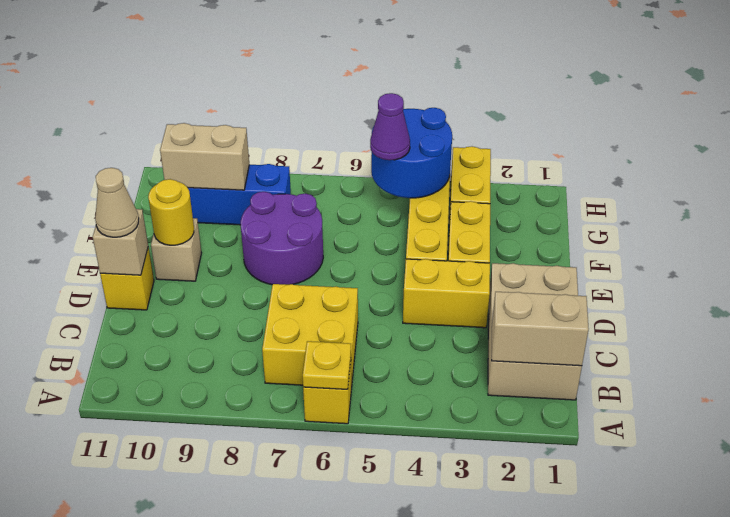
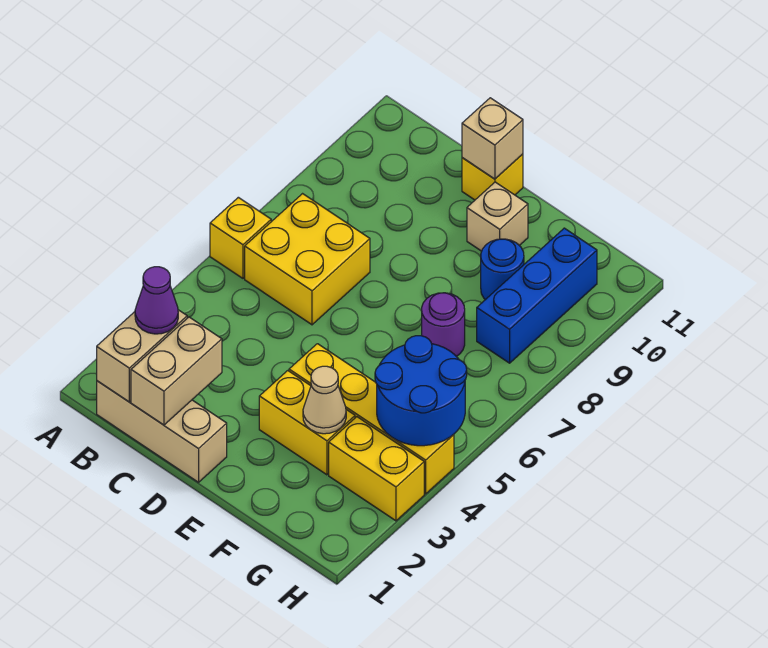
yellow 1x1 plate [303,341,351,389] -> none
tan 2x3 brick [488,263,582,400] -> tan 1x3 brick [97,381,227,482]
yellow 1x2 brick [403,259,490,328] -> none
tan 1x1 cone [95,168,139,237] -> tan 1x1 cone moved to [303,366,346,434]
purple 2x2 round brick [241,192,323,285] -> purple 1x1 round brick [422,293,465,356]
yellow 1x1 round brick [148,179,194,245] -> none
none -> blue 1x1 round brick [481,239,524,300]
purple 1x1 cone [370,93,410,160] -> purple 1x1 cone moved to [135,267,178,334]
tan 1x2 brick [160,123,249,190] -> tan 1x2 brick moved to [131,317,222,425]

